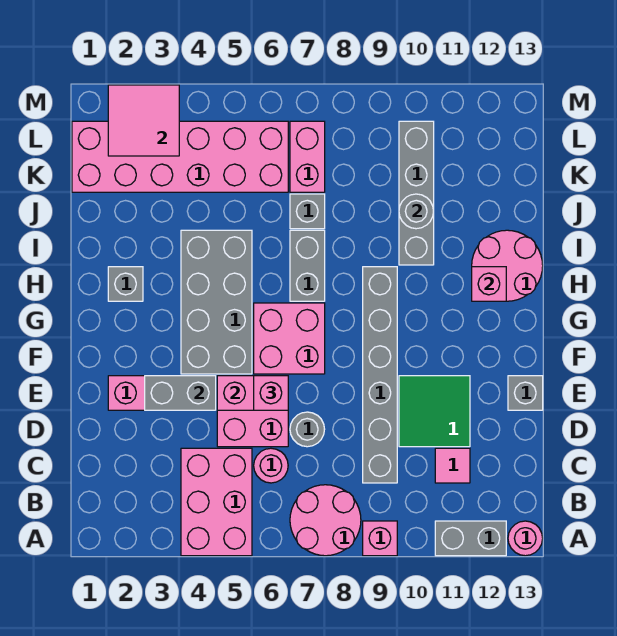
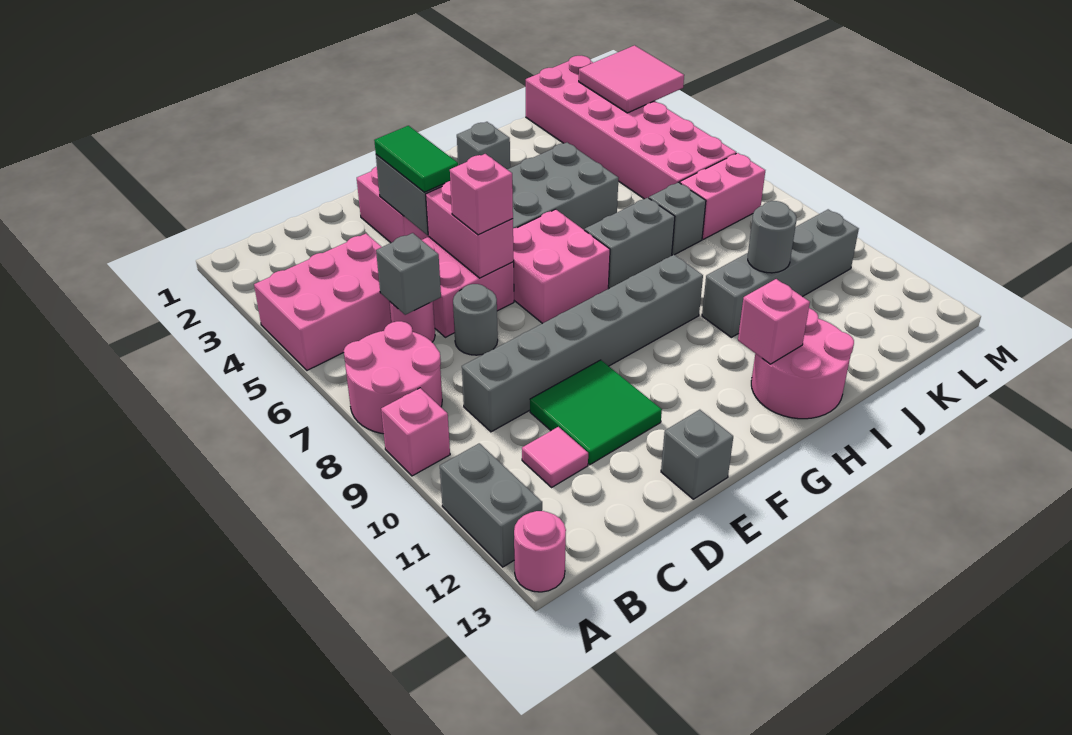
none -> grey 1x1 brick [376,233,441,315]
none -> green 1x2 tile [374,126,458,192]

